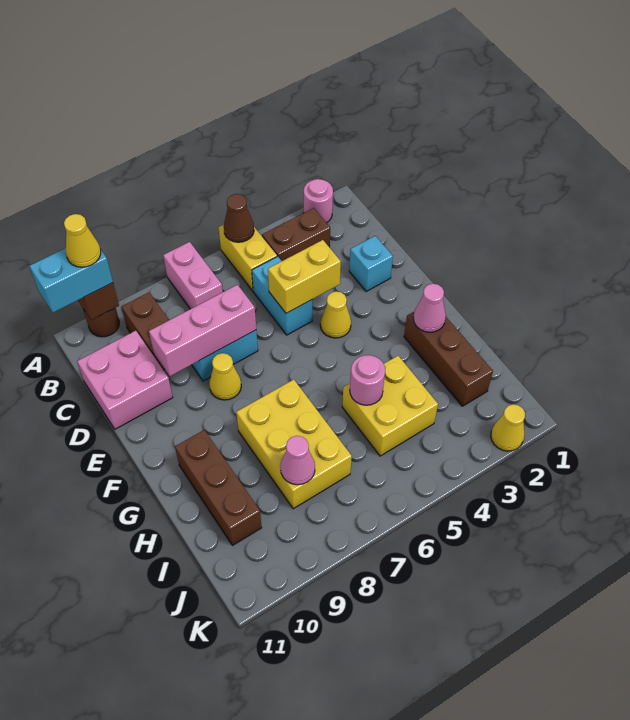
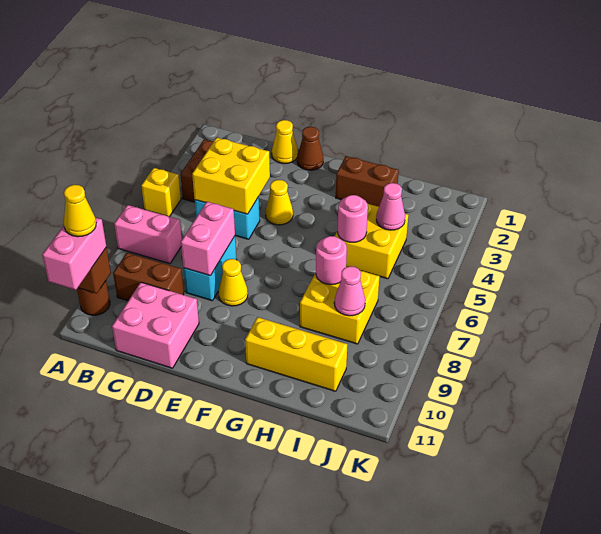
pink 1x1 round brick [304,179,333,223] -> pink 1x1 round brick moved to [316,236,347,285]
yellow 1x2 brick [219,225,277,291] -> yellow 1x1 brick [141,168,181,217]
brown 1x1 cone [224,194,254,242] -> brown 1x1 cone moved to [297,127,323,170]
cyan 1x2 brick [29,248,113,313] -> pink 1x2 brick [42,218,106,290]
cyan 1x1 brick [349,236,393,291] -> none
yellow 1x2 brick [268,240,341,313] -> yellow 2x2 brick [192,138,270,214]
pink 1x3 brick [149,285,256,376] -> pink 1x2 brick [181,202,235,276]
brown 1x3 brick [404,312,493,406] -> brown 1x2 brick [336,156,399,207]
pink 1x1 cone [413,284,446,332] -> pink 1x1 cone moved to [376,183,405,230]
yellow 2x3 brick [236,380,352,509] -> yellow 2x2 brick [300,271,380,344]
brown 1x3 brick [175,430,262,545] -> yellow 1x3 brick [245,317,347,391]
yellow 1x1 cone [491,404,525,451] -> yellow 1x1 cone moved to [272,120,298,164]

